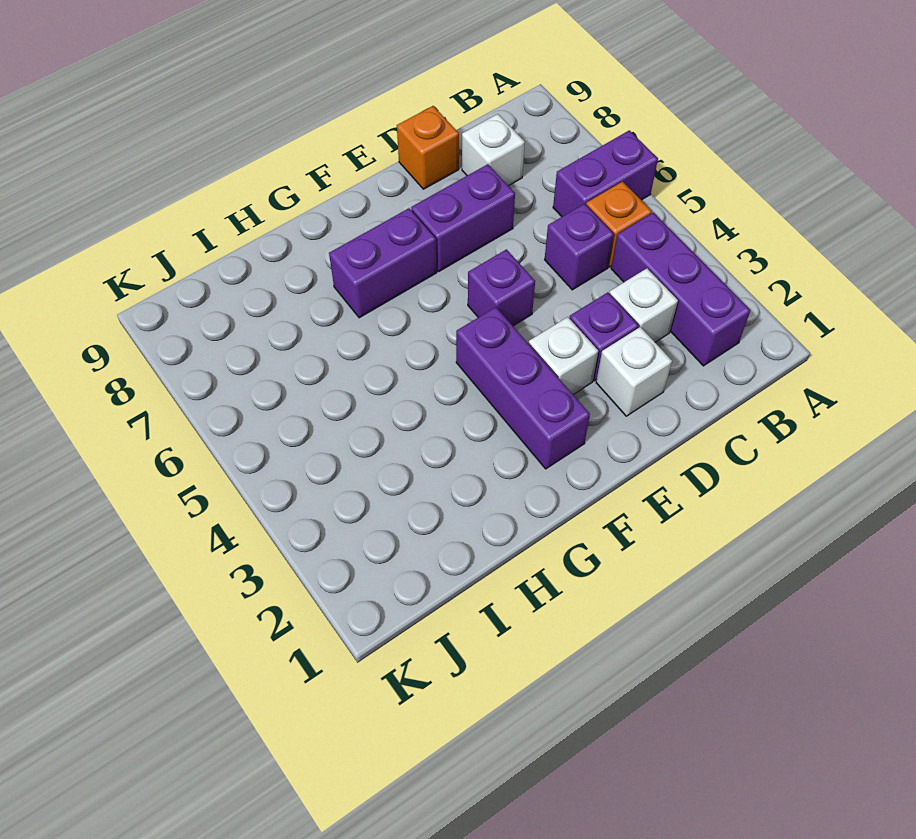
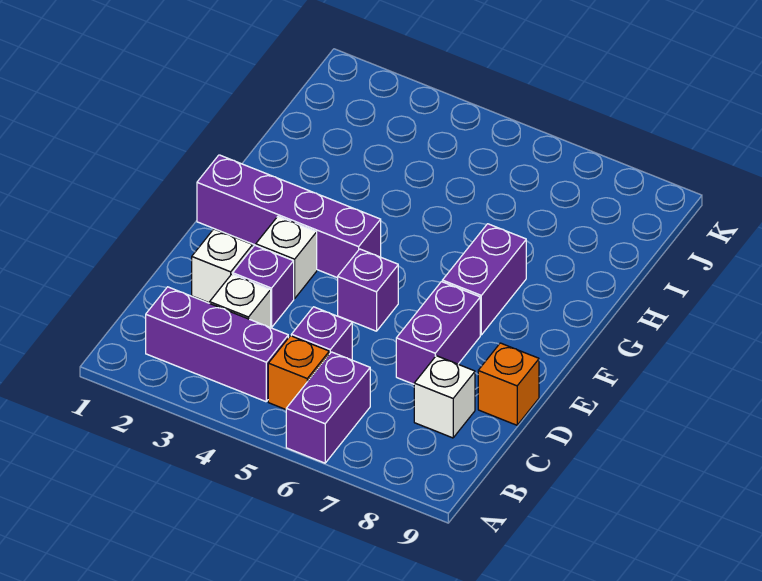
purple 1x3 brick [456,307,590,469] -> purple 1x4 brick [197,155,381,278]

